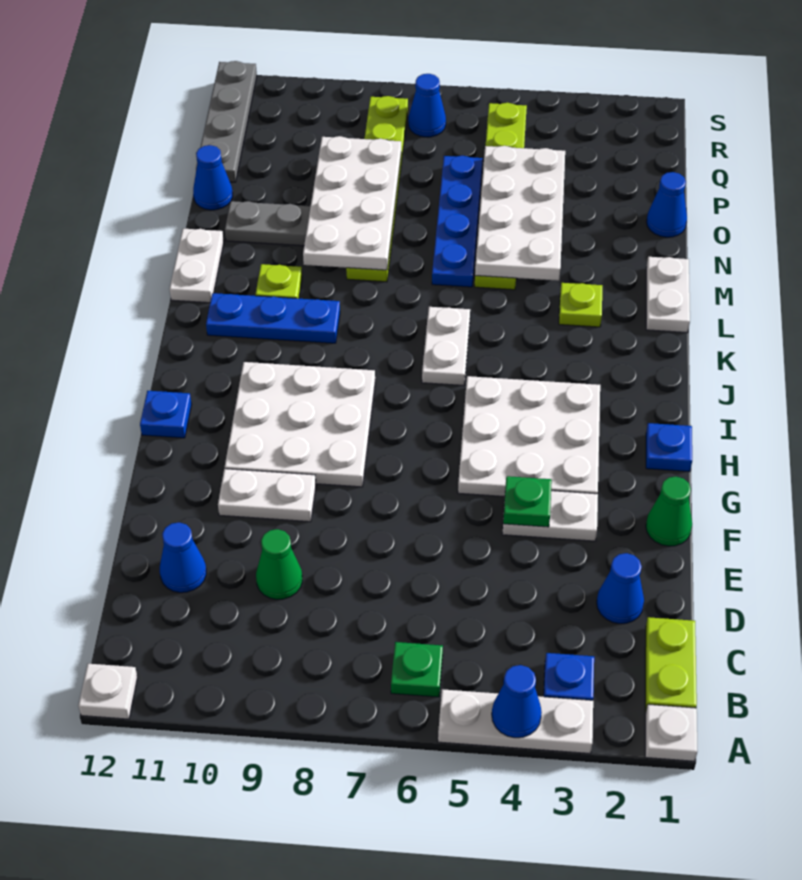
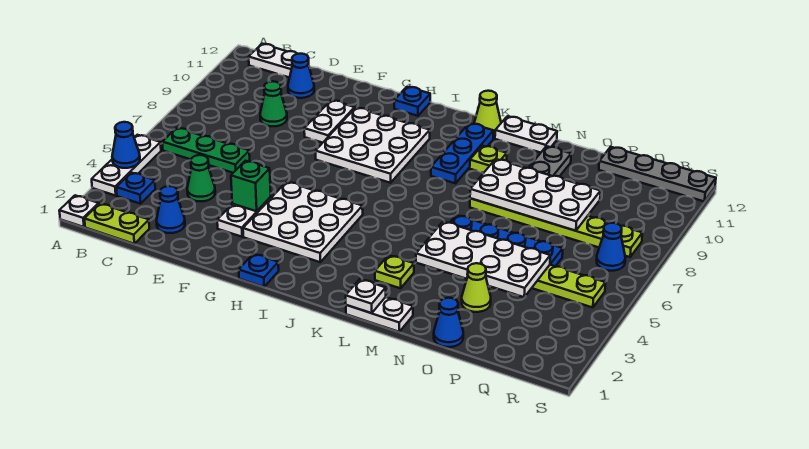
white 1x1 plate [78,664,137,719] -> white 1x1 plate moved to [346,279,386,313]
green 1x1 plate [391,642,443,697] -> green 1x3 plate [162,128,250,173]
green 1x1 cone [646,477,692,546] -> green 1x1 cone moved to [187,155,215,201]
green 1x1 plate [503,476,552,527] -> green 1x1 brick [231,161,271,211]
white 1x2 plate [422,307,470,386] -> white 1x2 plate moved to [249,44,297,78]
none -> lime 1x1 cone [474,91,501,135]
none -> lime 1x1 cone [462,263,491,312]
blue 1x1 cone [193,145,233,210] -> none

